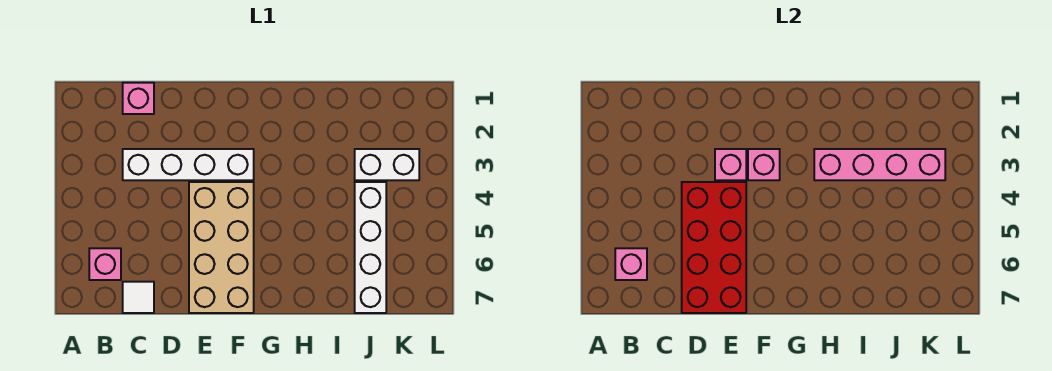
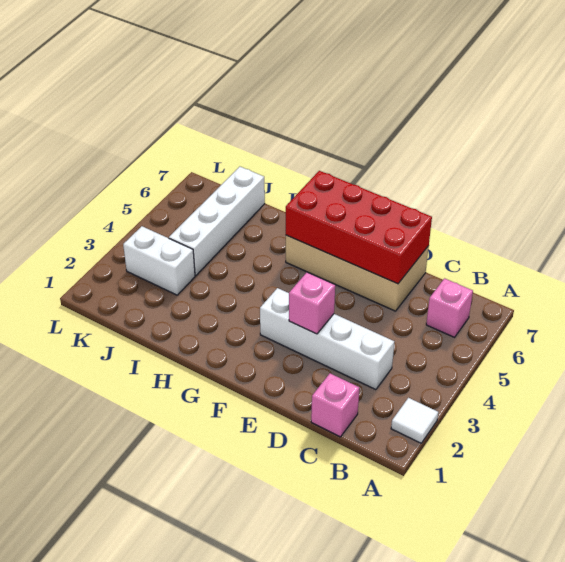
pink 1x1 brick [615,248,647,280] -> none
white 1x1 tile [123,282,154,313] -> white 1x1 tile moved to [391,398,438,443]
red 2x4 brick [682,182,746,313] -> red 2x4 brick turned to [286,171,432,284]
tan 2x4 brick [189,182,254,313] -> tan 2x4 brick turned to [286,235,429,311]
pink 1x1 brick [748,149,780,180] -> none
pink 1x4 brick [814,149,945,180] -> none

